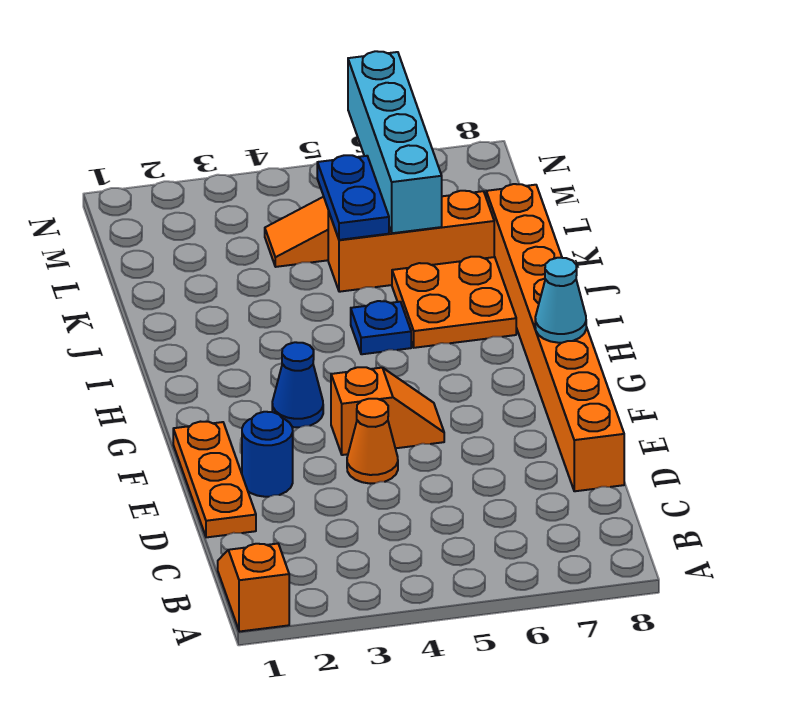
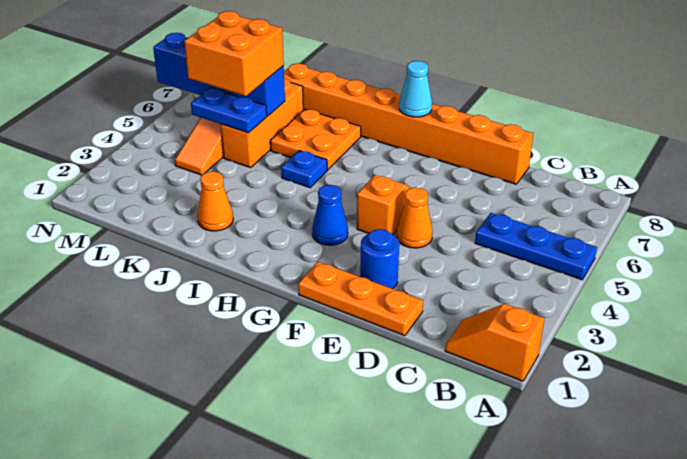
none -> blue 1x3 plate [475,213,597,280]
none -> orange 1x1 cone [197,171,233,231]
none -> orange 2x2 brick [184,11,284,96]
cyan 1x4 brick [348,51,442,233] -> blue 1x4 brick [153,33,285,116]

